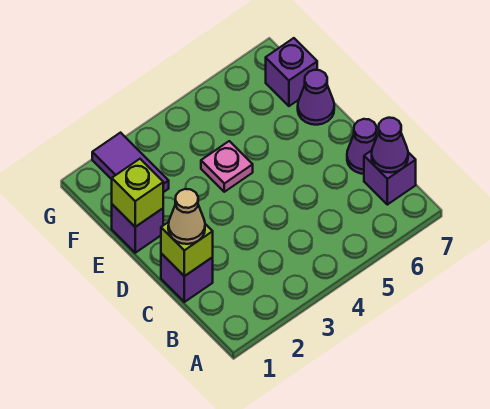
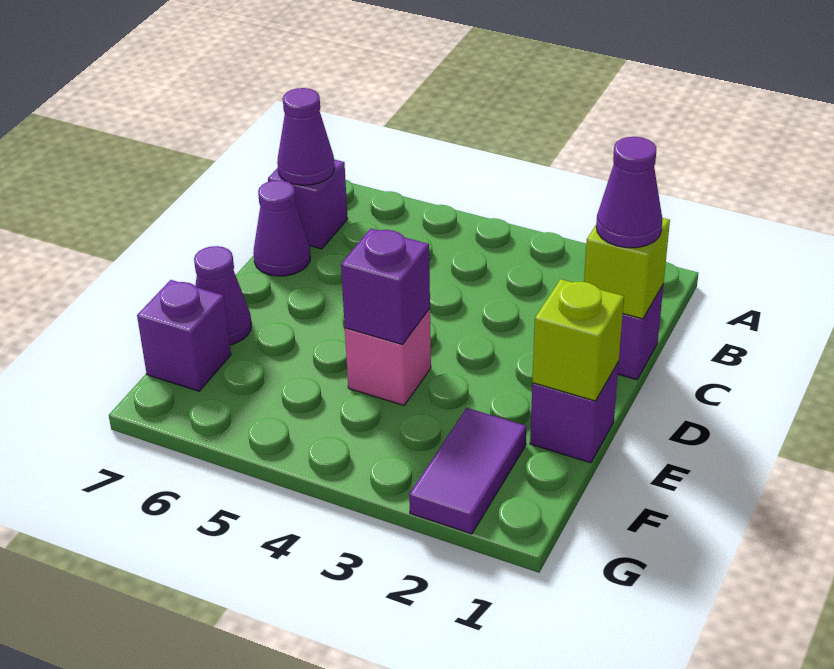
tan 1x1 cone [168,189,205,244] -> purple 1x1 cone [596,137,662,248]
pink 1x1 plate [201,141,253,192] -> pink 1x1 brick [345,308,431,405]
none -> purple 1x1 brick [341,229,430,345]

